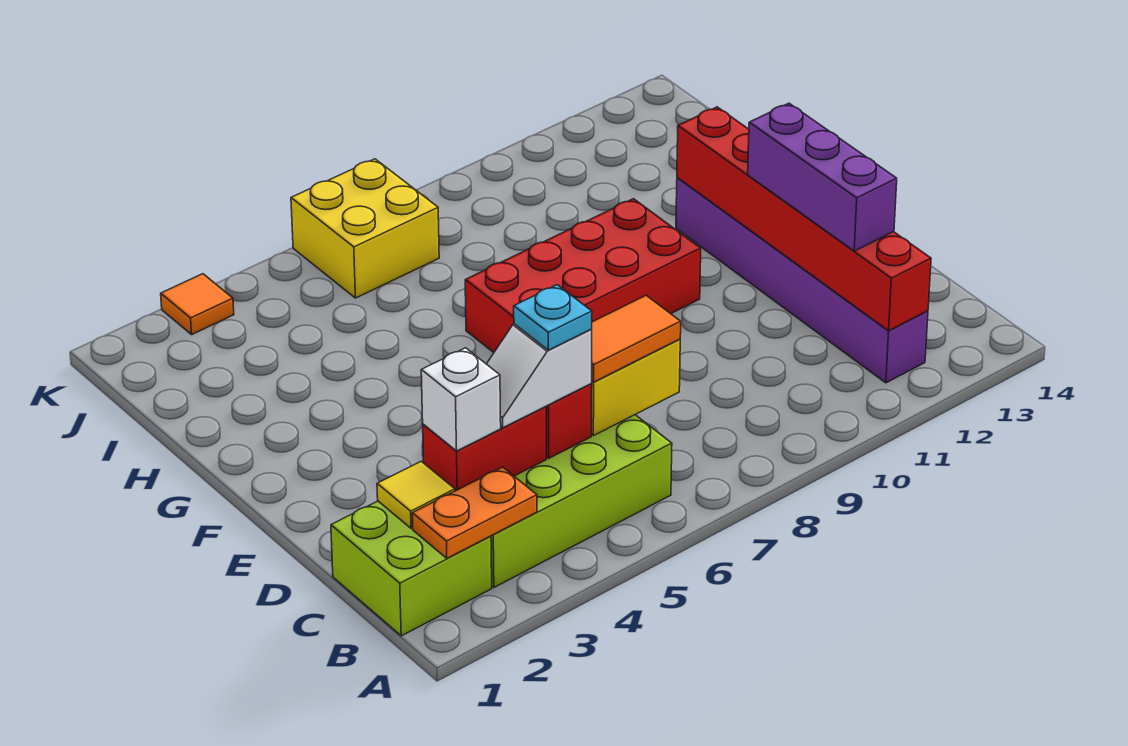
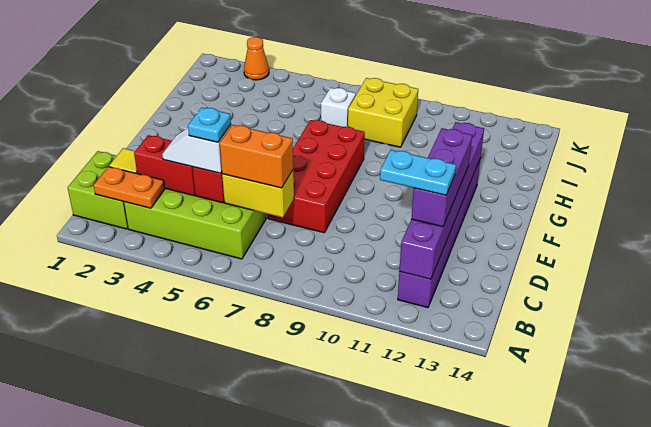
red 1x6 brick [677,107,931,331] -> purple 1x6 brick [399,122,484,279]
white 1x1 brick [421,348,501,451] -> white 1x1 brick moved to [321,88,356,127]
orange 1x2 tile [591,295,681,382] -> orange 1x2 brick [220,125,293,188]
none -> cyan 1x2 plate [380,150,456,195]
red 2x4 brick [465,199,701,353] -> red 2x4 brick turned to [268,120,365,233]
yellow 2x2 brick [291,159,439,298] -> yellow 2x2 brick moved to [348,78,418,147]
orange 1x1 tile [161,274,234,334] -> orange 1x1 cone [244,37,269,80]

